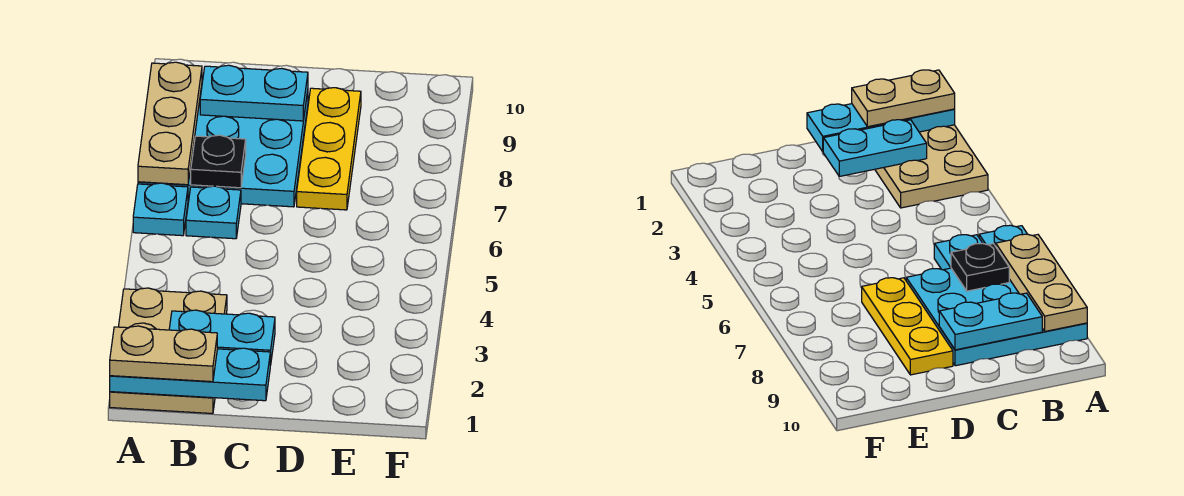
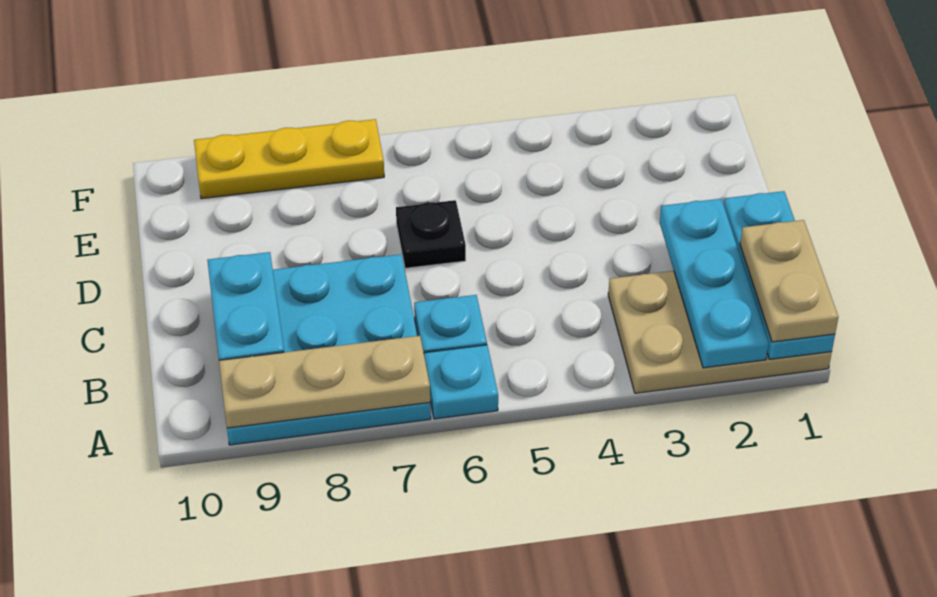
cyan 1x2 plate [169,310,275,365] -> cyan 1x3 plate [660,199,769,368]
black 1x1 plate [191,135,246,188] -> black 1x1 plate moved to [396,200,466,268]
yellow 1x3 plate [297,88,361,210] -> yellow 1x3 plate moved to [194,119,384,199]

